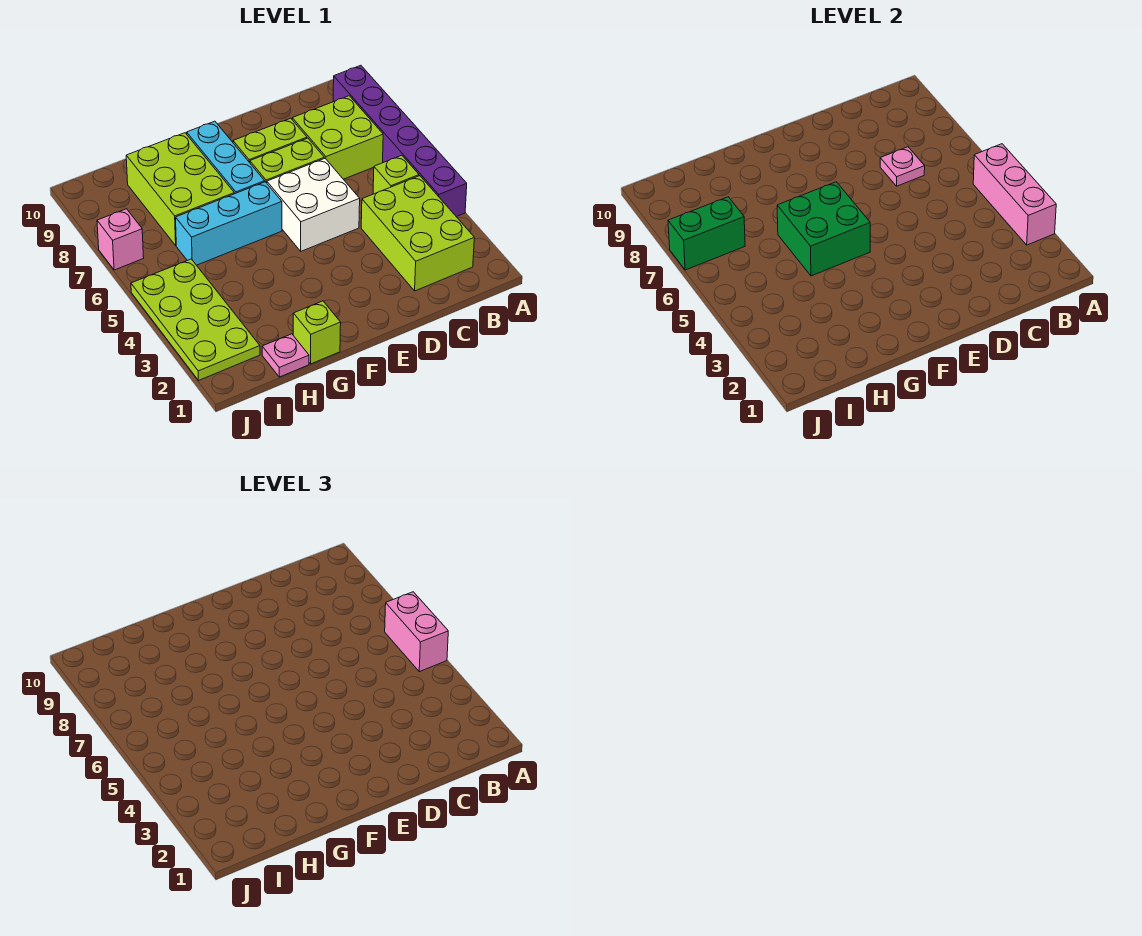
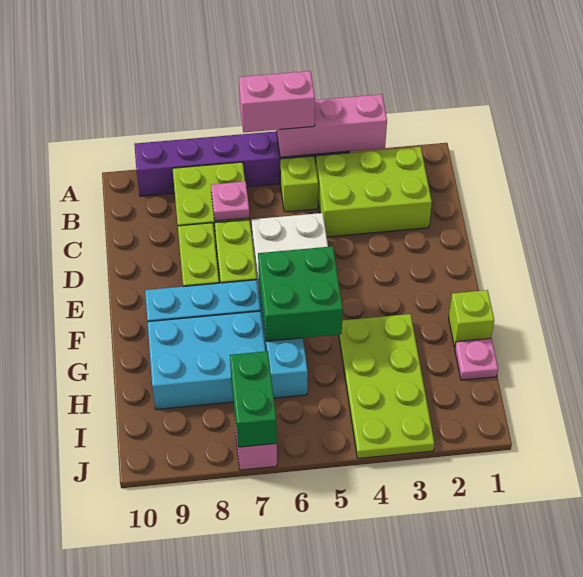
lime 2x3 brick [126,133,234,245] -> cyan 2x3 brick [148,311,266,409]
lime 2x4 plate [131,259,260,381] -> lime 2x4 plate turned to [339,314,434,458]

